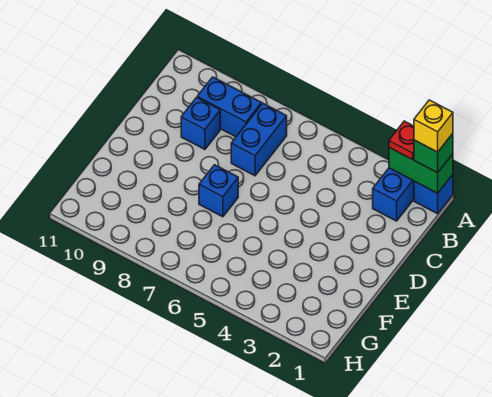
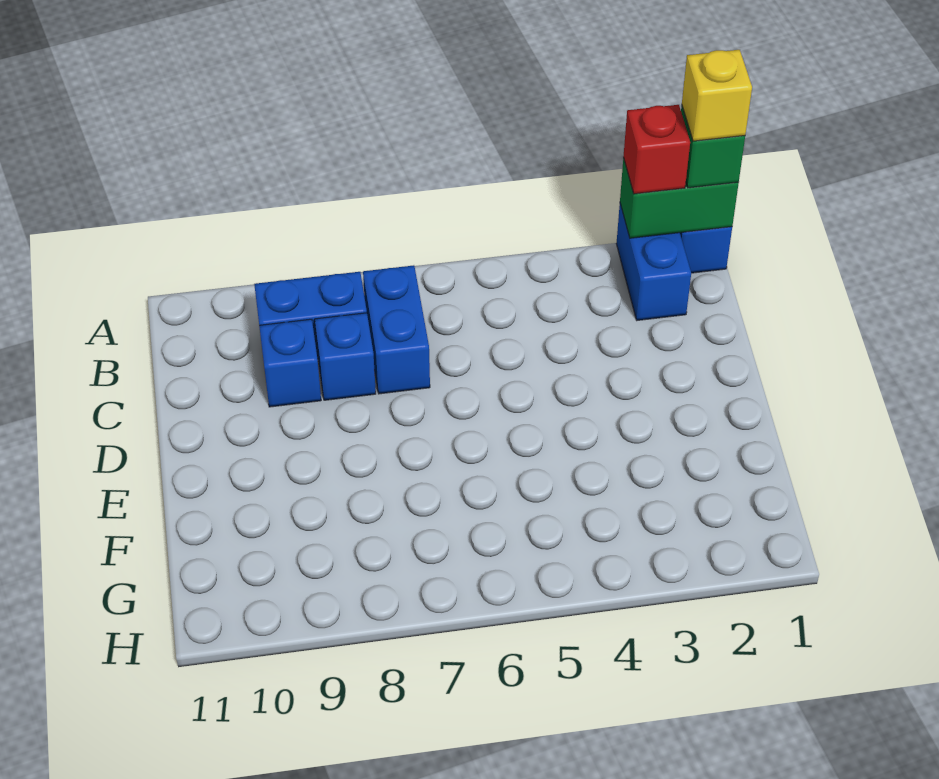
red 1x1 plate [389,121,414,160] -> red 1x1 brick [623,105,690,194]
blue 1x1 brick [199,165,238,217] -> blue 1x1 brick moved to [315,313,376,400]

